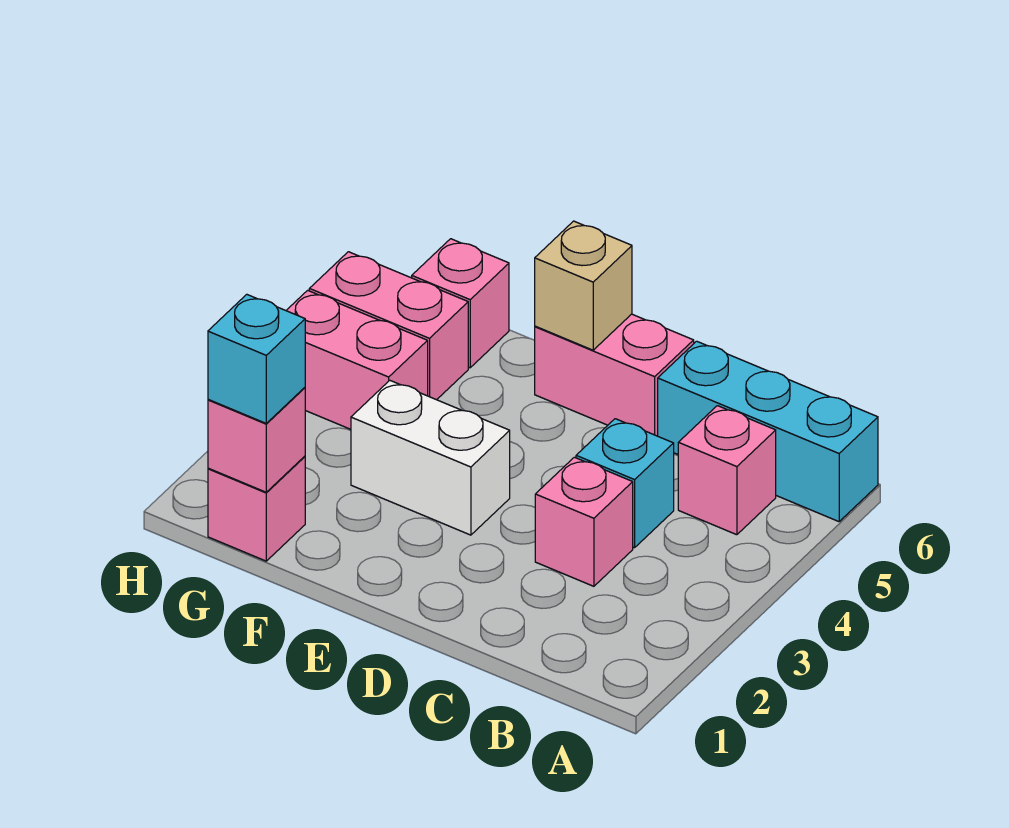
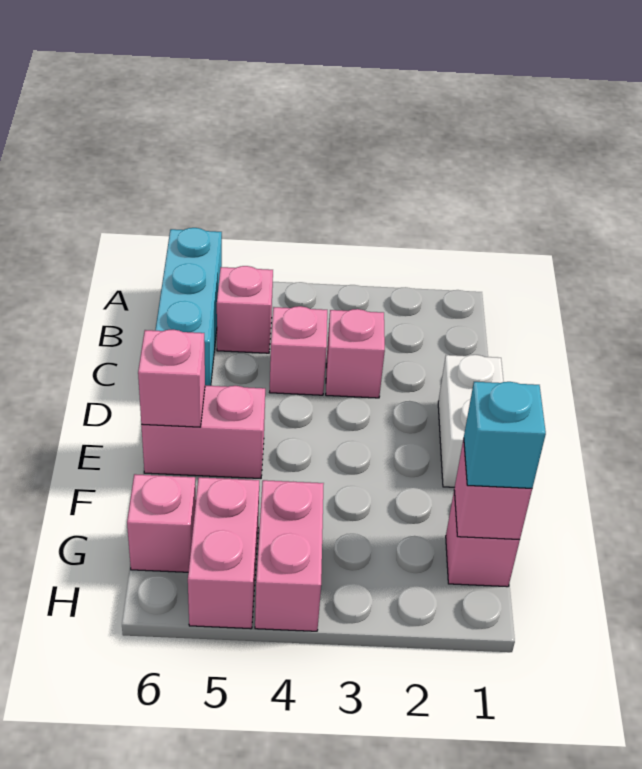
cyan 1x1 brick [576,419,674,548] -> pink 1x1 brick [270,306,327,395]
pink 1x2 brick [535,314,694,436] -> pink 1x2 brick turned to [141,385,265,479]
white 1x2 brick [351,380,510,535] -> white 1x2 brick moved to [438,355,504,487]
tan 1x1 brick [535,221,632,350] -> pink 1x1 brick [138,330,205,427]

